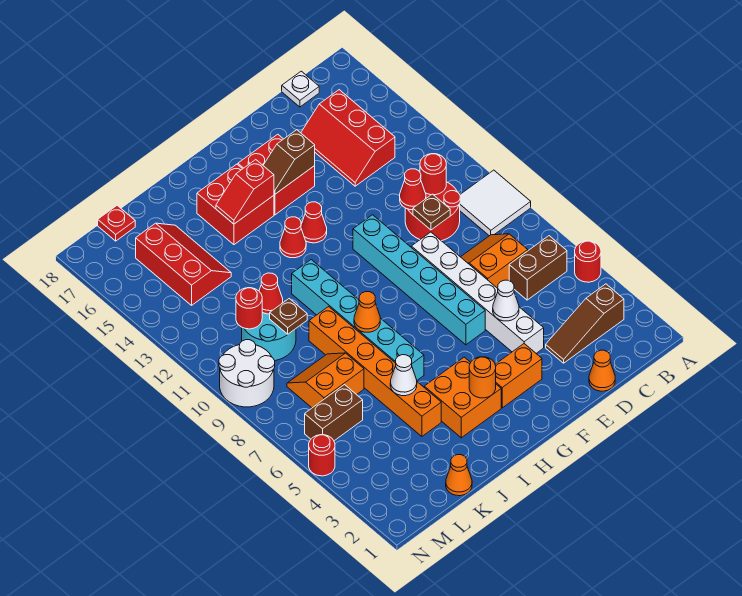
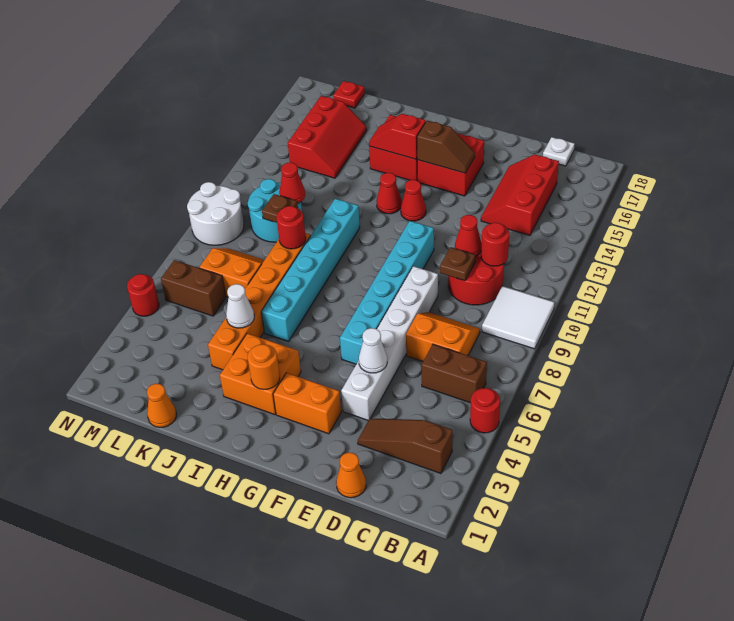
brown 1x2 slope [263,130,315,194] -> brown 1x2 slope turned to [417,120,475,173]
orange 1x1 cone [354,292,380,332] -> none
red 1x1 round brick [236,288,262,329] -> red 1x1 round brick moved to [277,206,306,249]

